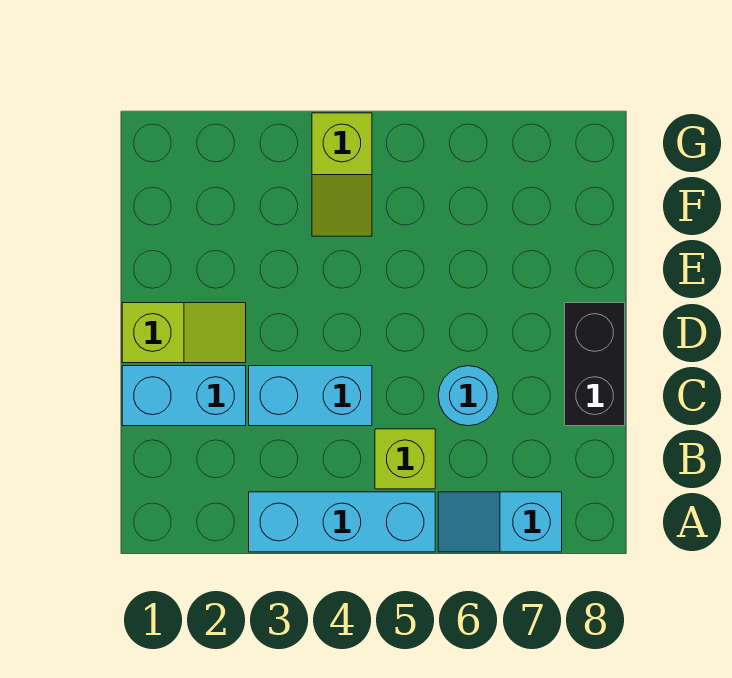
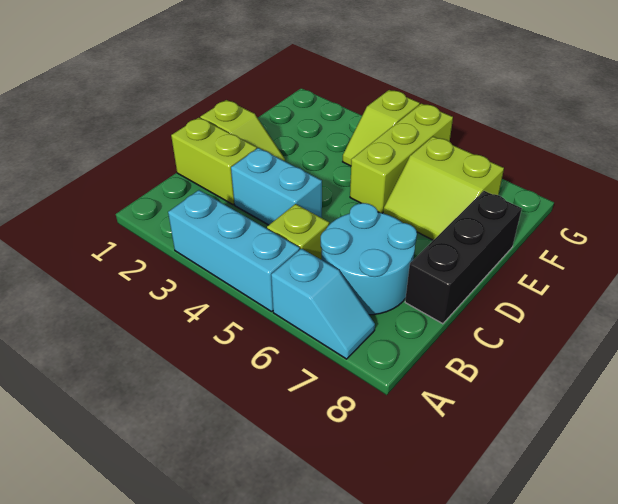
cyan 1x2 slope [438,492,562,552] -> cyan 1x2 slope turned to [271,249,375,359]
cyan 1x2 brick [122,366,246,426] -> lime 1x2 brick [171,118,257,205]
cyan 1x1 round brick [438,366,498,426] -> cyan 2x2 round brick [321,203,417,315]
black 1x2 brick [565,303,625,426] -> black 1x3 brick [405,191,522,324]
none -> lime 1x3 brick [350,103,453,213]
none -> lime 2x2 slope [383,137,504,240]

